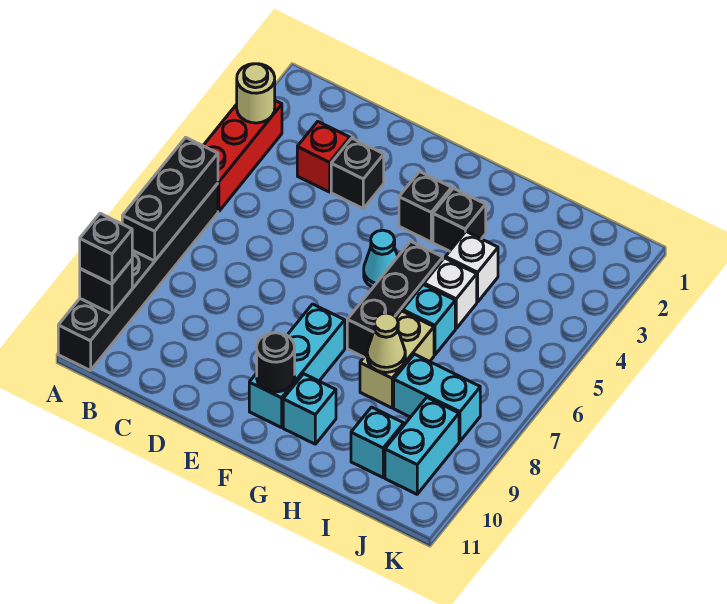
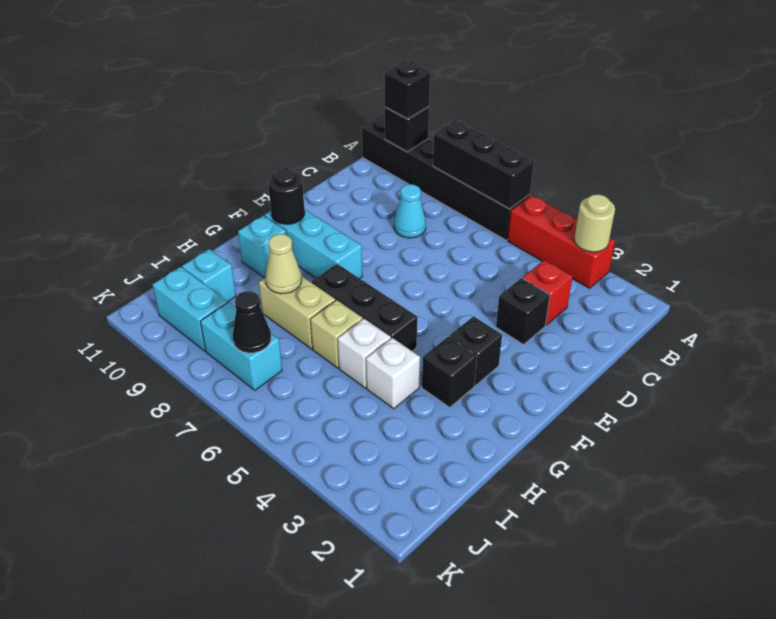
cyan 1x1 cone [364,230,398,287] -> cyan 1x1 cone moved to [394,184,426,238]
cyan 1x1 brick [403,285,455,355] -> tan 1x1 brick [310,300,363,368]
cyan 1x2 brick [394,354,480,441] -> cyan 1x2 brick turned to [200,302,282,390]
none -> black 1x1 cone [233,291,271,353]

